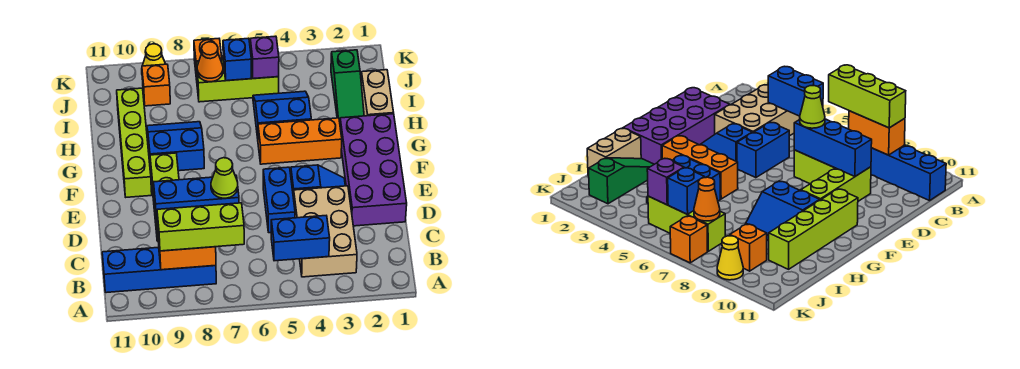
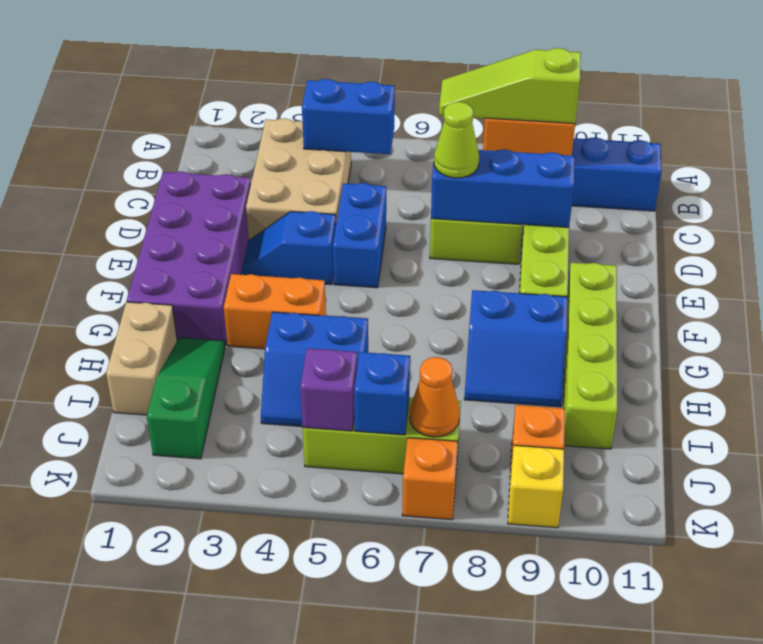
lime 1x3 brick [157,203,244,251] -> lime 1x3 slope [439,48,581,124]
orange 1x3 brick [258,118,342,164] -> orange 1x2 brick [224,274,326,349]
yellow 1x1 cone [142,44,165,66] -> yellow 1x1 brick [508,445,564,528]

